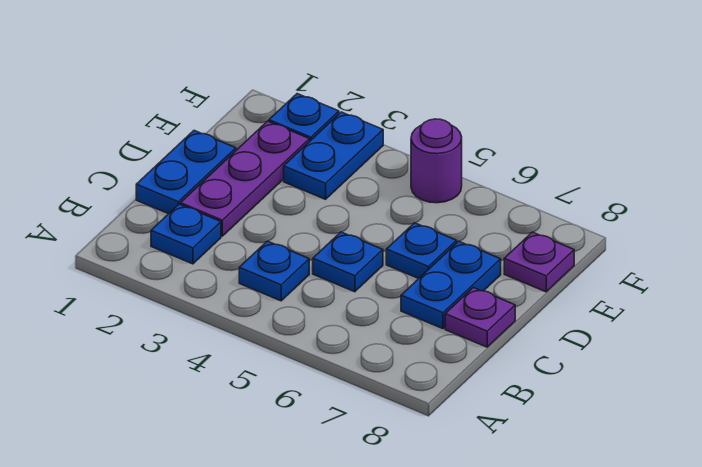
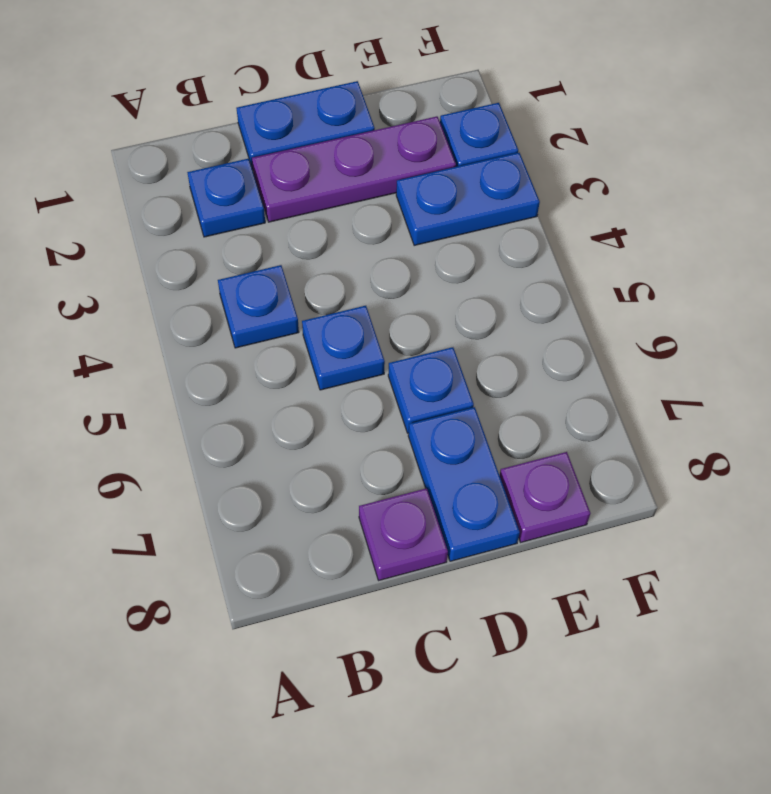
blue 1x2 plate [401,241,501,329] -> blue 1x2 plate turned to [408,407,520,561]
purple 1x1 round brick [411,119,462,203] -> none

